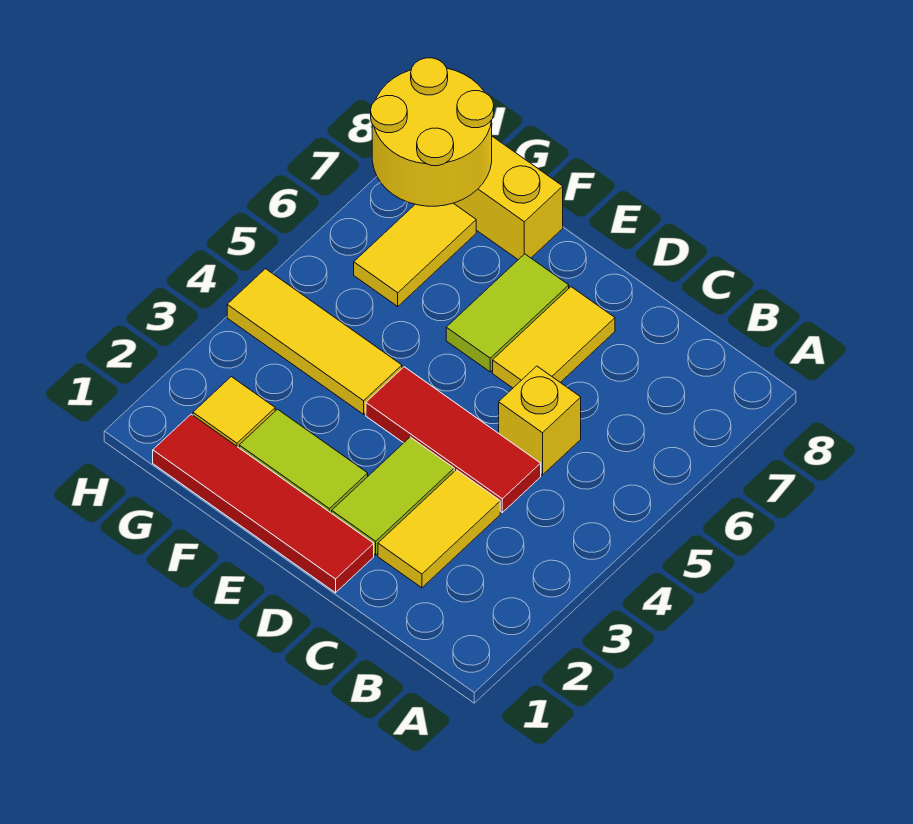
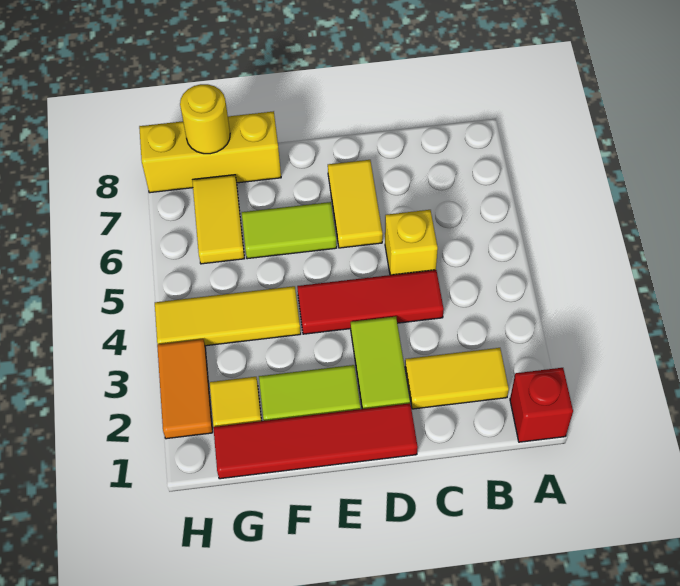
none -> red 1x1 brick [510,368,573,442]
yellow 1x2 tile [378,470,500,588] -> yellow 1x2 tile turned to [405,348,509,409]
lime 1x2 tile [446,254,569,372] -> lime 1x2 tile turned to [242,202,337,259]
yellow 2x2 round brick [371,58,494,206] -> yellow 1x1 round brick [180,84,230,154]
none -> orange 1x2 tile [157,339,213,439]

